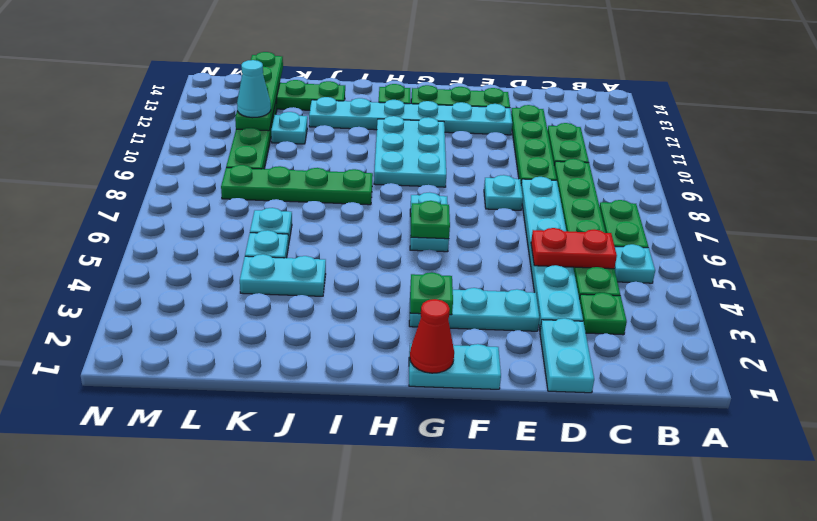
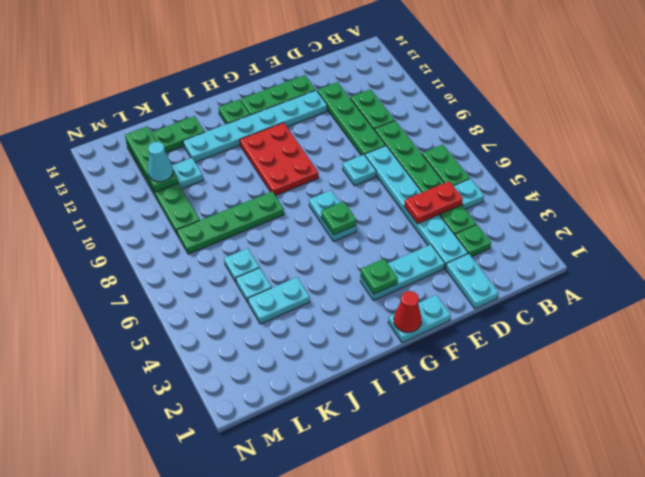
cyan 2x3 plate [374,116,446,187] -> red 2x3 plate [240,123,318,196]
green 1x4 plate [235,52,283,131] -> green 1x3 plate [125,127,178,192]

